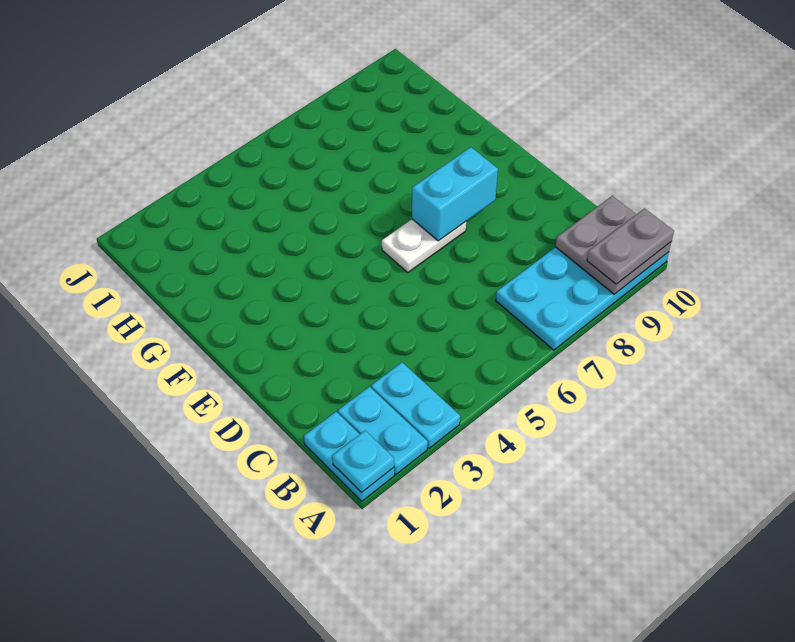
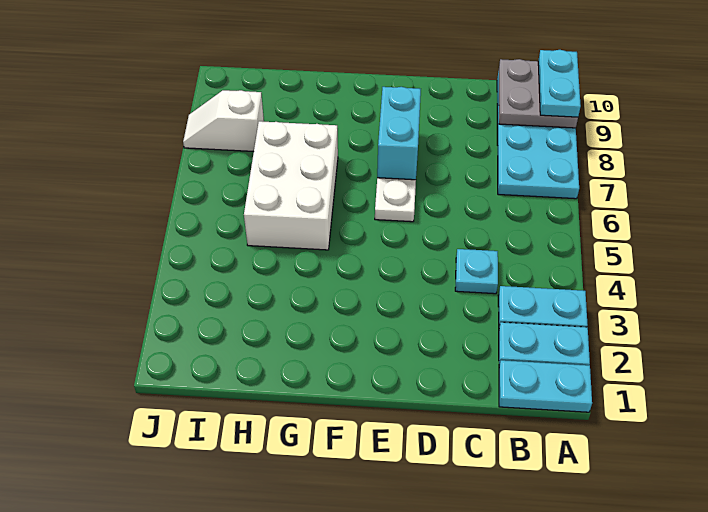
cyan 1x1 plate [332,431,394,493] -> cyan 1x1 plate moved to [455,249,498,294]
grey 1x2 plate [587,208,674,284] -> cyan 1x2 plate [538,50,581,117]
none -> white 2x3 brick [244,121,338,250]
none -> white 1x2 slope [183,90,264,152]

